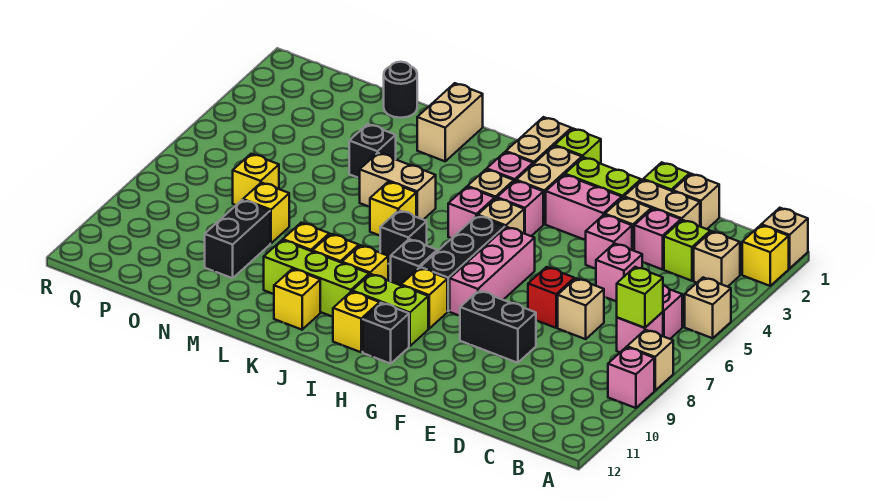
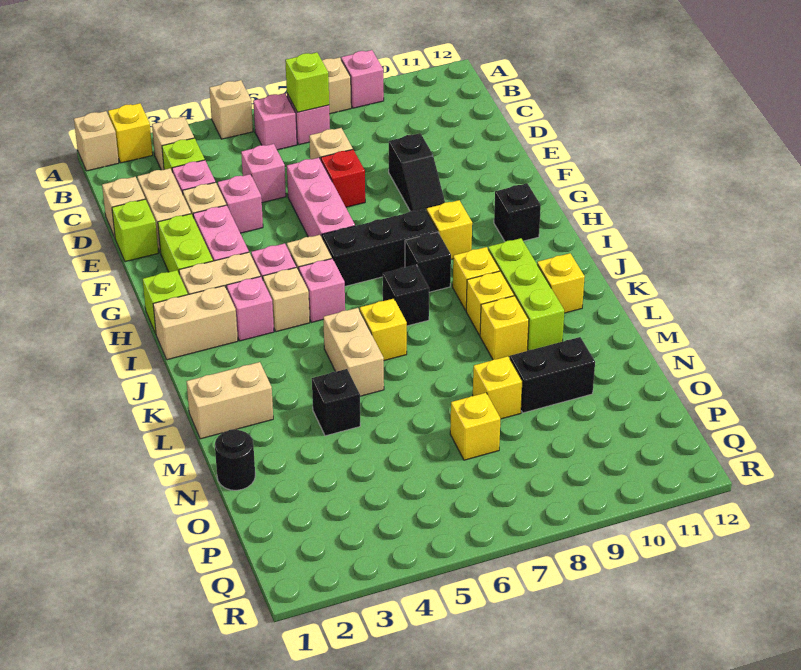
black 1x2 brick [460,291,536,363] -> black 1x2 slope [389,133,445,211]
pink 1x3 brick [450,227,535,316] -> pink 1x3 brick turned to [287,158,355,237]
lime 1x2 brick [352,274,428,346] -> none
yellow 1x1 brick [333,291,380,352] -> none

